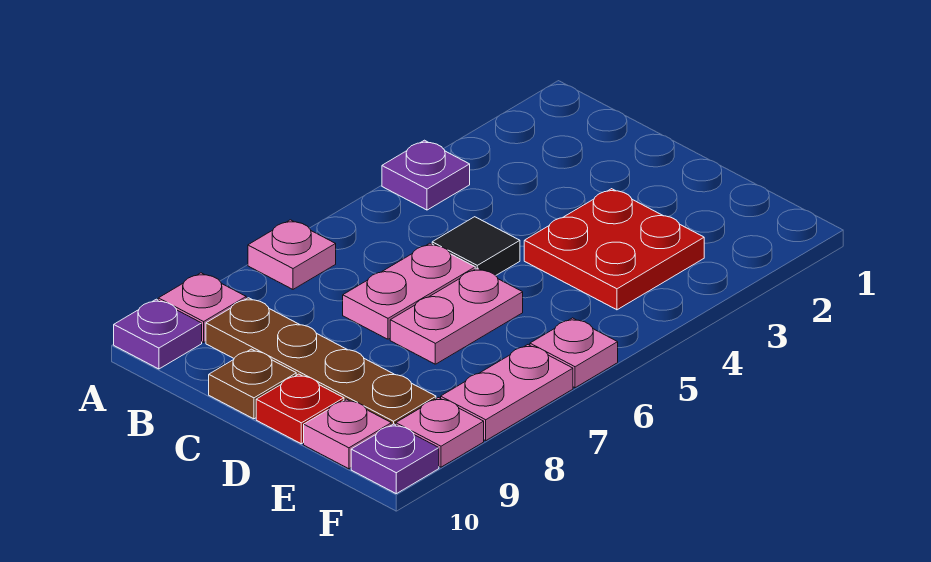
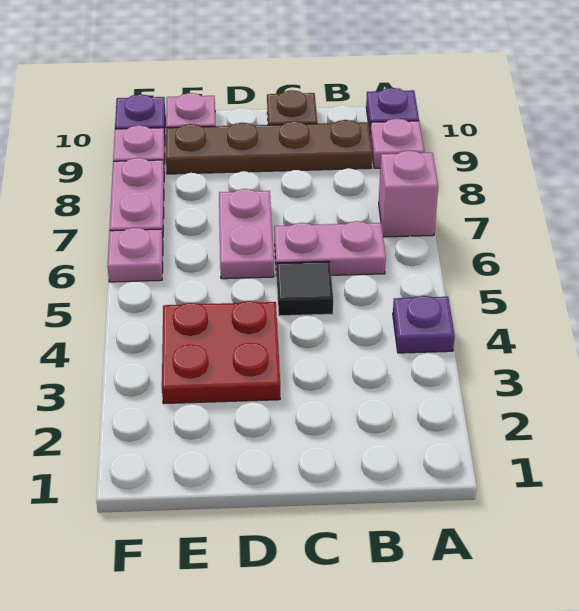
pink 1x1 plate [248,220,336,289] -> pink 1x1 brick [379,150,438,237]
pink 1x2 plate [343,243,475,339] -> pink 1x2 plate turned to [274,221,386,276]
red 1x1 plate [256,374,344,444] -> none

